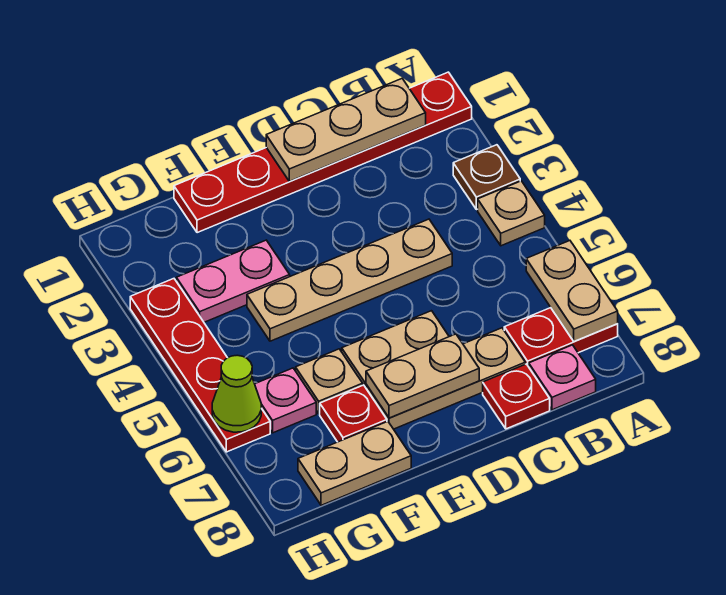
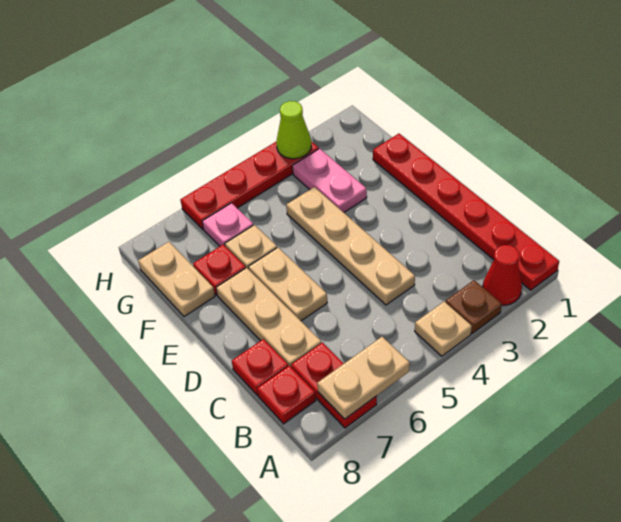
none -> red 1x1 cone [483,245,522,305]
tan 1x3 plate [266,79,426,181] -> none
pink 1x1 plate [529,345,596,410] -> red 1x1 plate [257,366,316,424]
tan 1x2 plate [366,334,479,418] -> none
lime 1x1 cone [212,355,261,432] -> lime 1x1 cone moved to [276,101,311,159]

